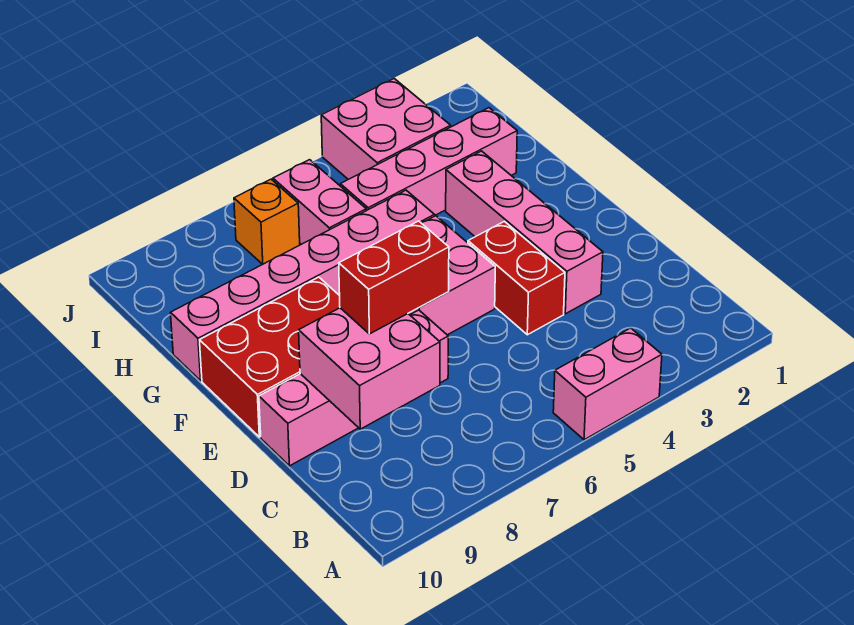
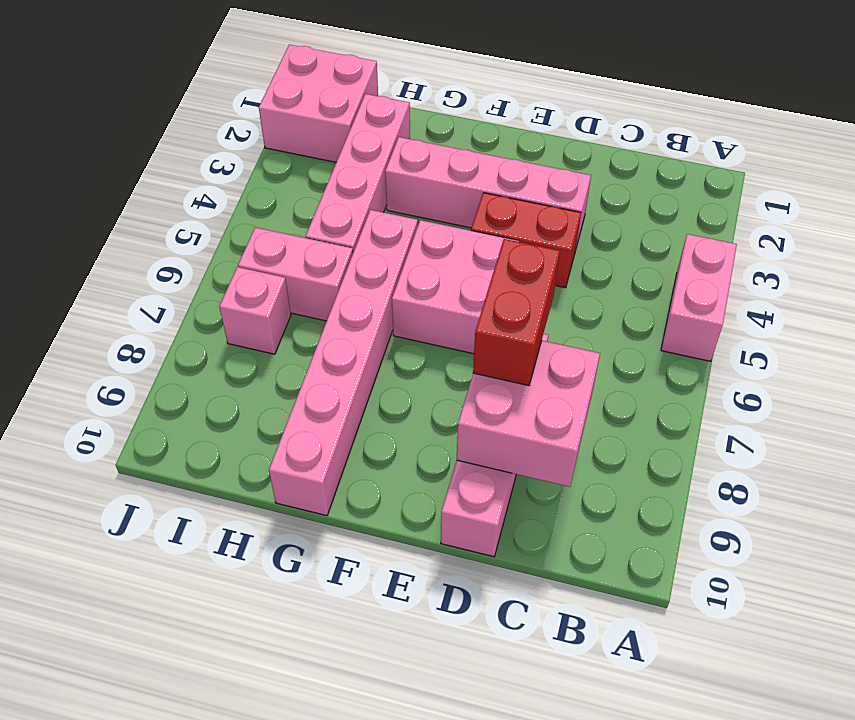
red 2x3 brick [200,277,340,437] -> none
pink 2x2 brick [321,79,451,179] -> pink 2x2 brick moved to [259,44,378,162]
orange 1x1 brick [234,179,300,264] -> pink 1x1 brick [219,267,291,354]

